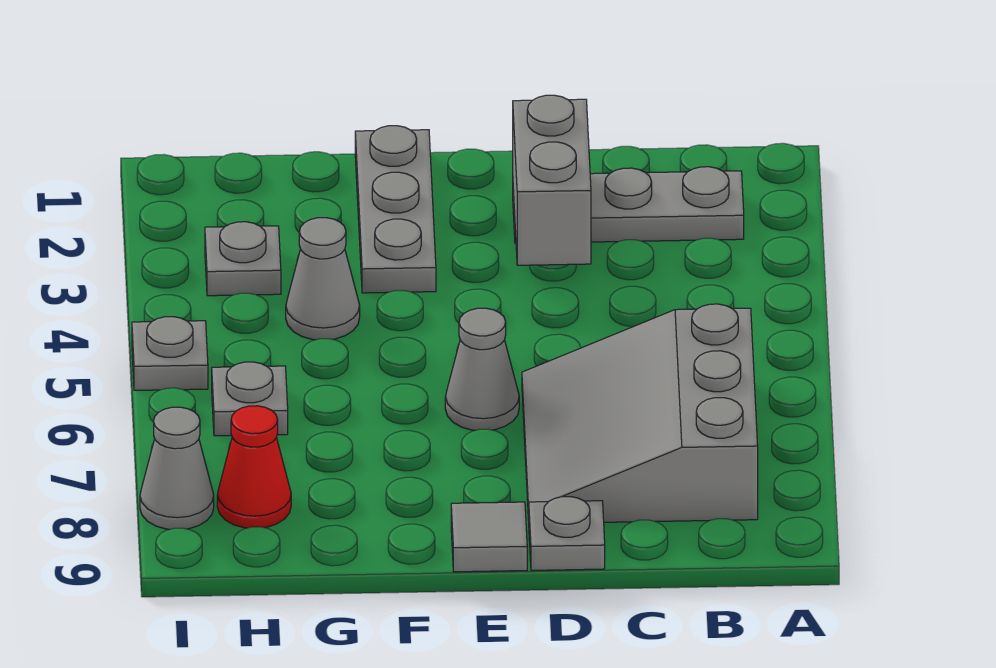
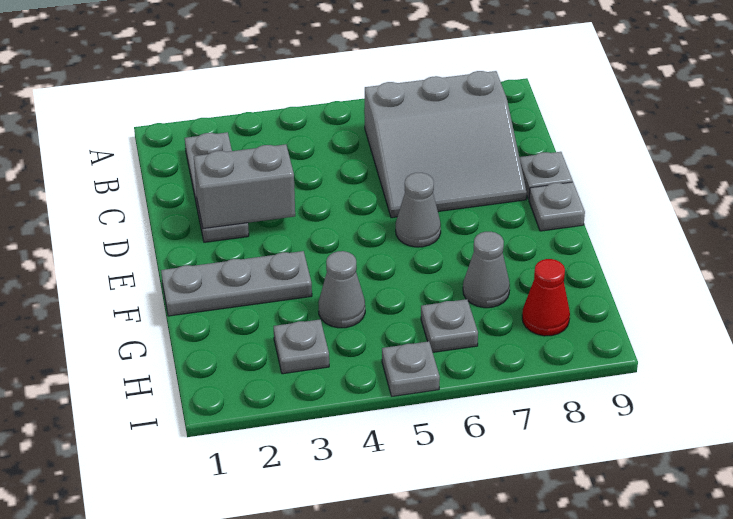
grey 1x1 tile [451,502,527,572] -> grey 1x1 plate [529,182,585,231]
grey 1x1 cone [140,407,214,529] -> grey 1x1 cone moved to [463,232,510,308]

